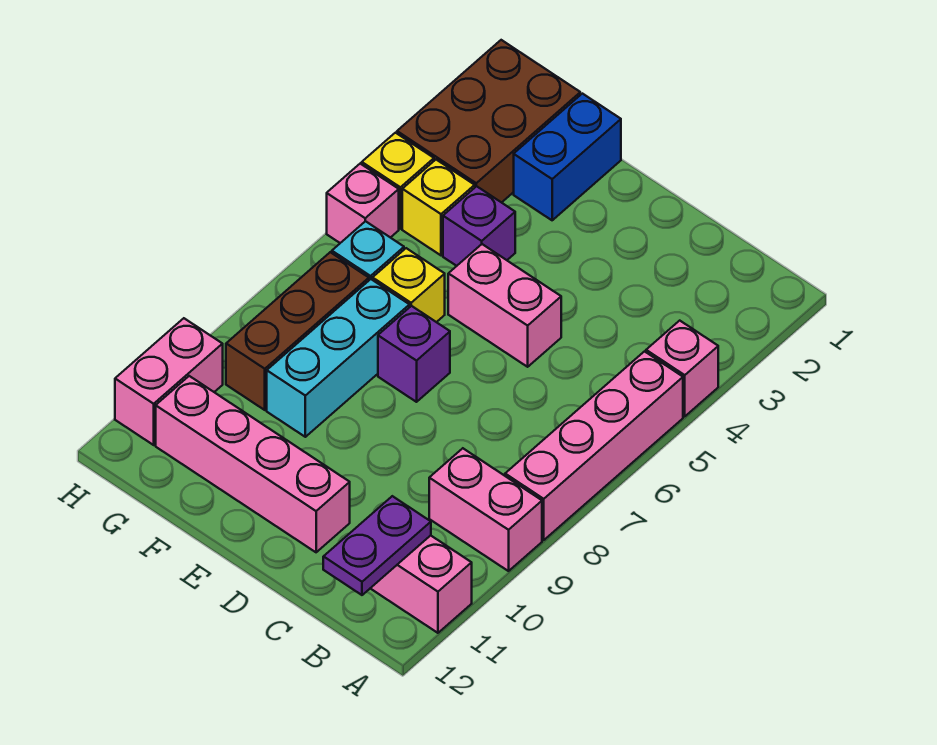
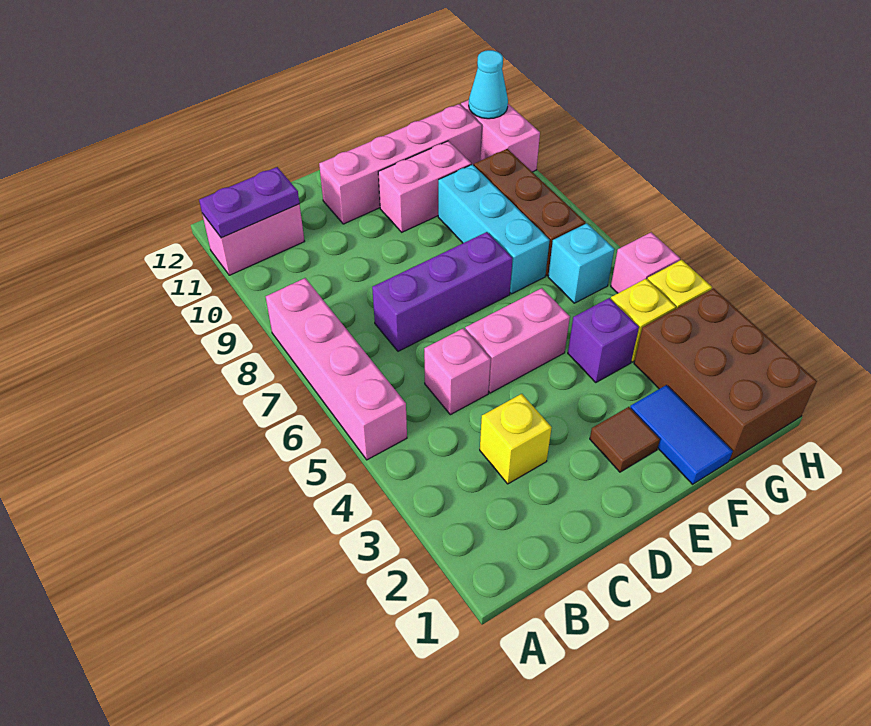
pink 1x1 brick [646,321,718,416] -> pink 1x1 brick moved to [424,328,490,415]
pink 1x2 brick [429,448,542,571] -> pink 1x2 brick moved to [378,141,471,232]
purple 1x2 plate [323,496,431,595] -> purple 1x2 plate turned to [199,167,299,238]
none -> brown 1x1 tile [590,407,660,472]
purple 1x1 brick [378,306,450,402] -> purple 1x3 brick [372,232,513,351]
blue 1x2 brick [514,94,621,220] -> blue 1x2 tile [630,385,733,484]
yellow 1x1 brick [373,248,445,322] -> yellow 1x1 brick moved to [480,394,552,484]
none -> cyan 1x1 cone [469,50,508,119]

